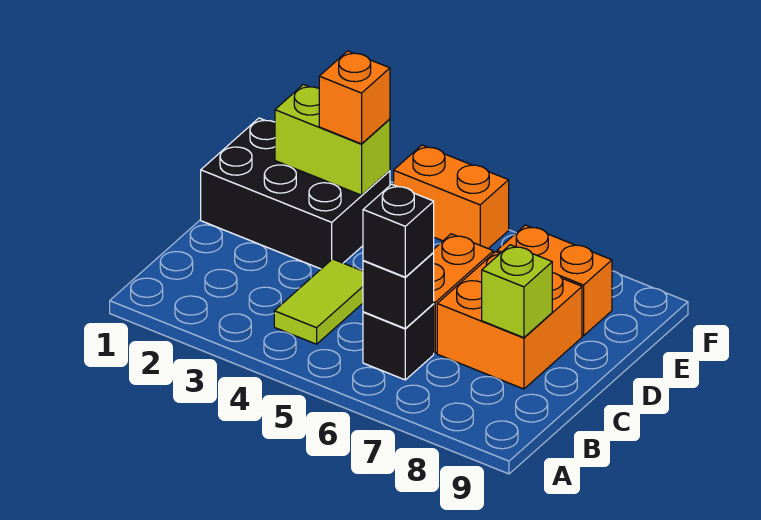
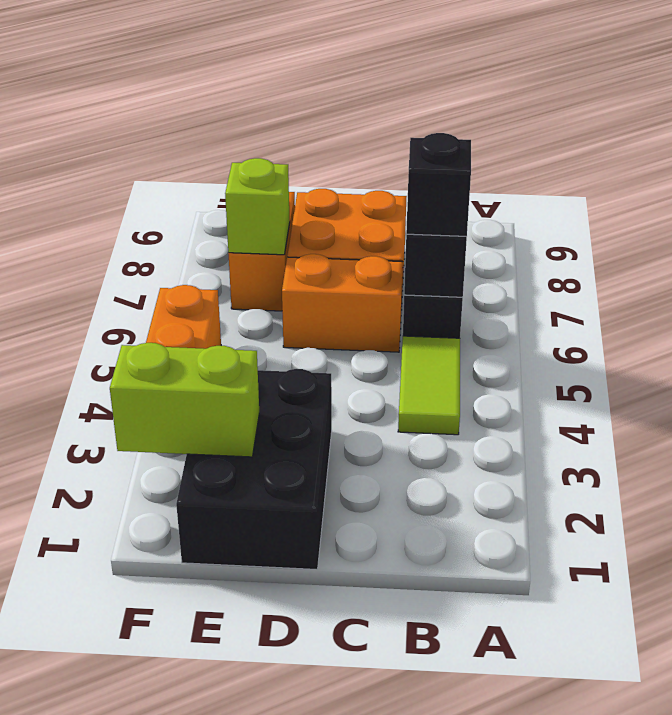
lime 1x2 tile [274,259,363,344] -> lime 1x2 tile turned to [398,336,460,435]
lime 1x1 brick [482,245,552,338] -> lime 1x1 brick moved to [225,158,290,255]
lime 1x2 brick [275,85,390,195] -> lime 1x2 brick turned to [110,343,259,457]
orange 1x1 brick [319,51,390,144] -> none

